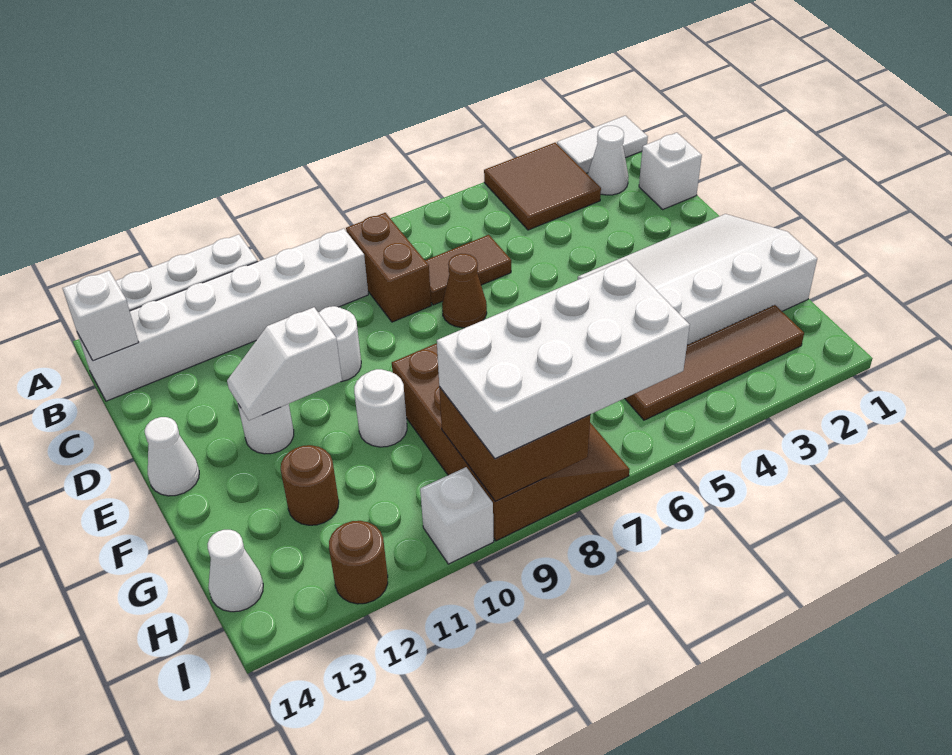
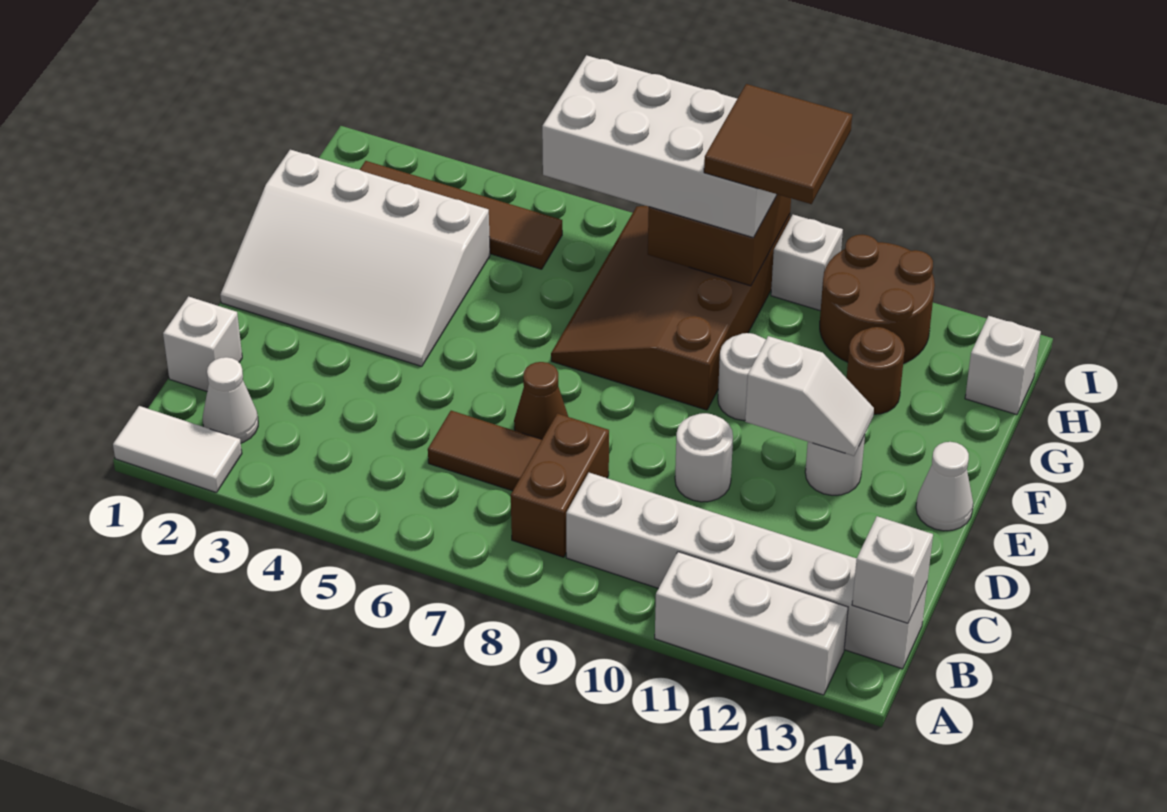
brown 2x2 tile [484,143,601,230] -> brown 2x2 tile moved to [704,84,852,204]
white 1x1 cone [208,530,263,612] -> white 1x1 brick [965,316,1041,415]
brown 1x1 round brick [329,521,388,604] -> brown 2x2 round brick [820,235,935,364]

